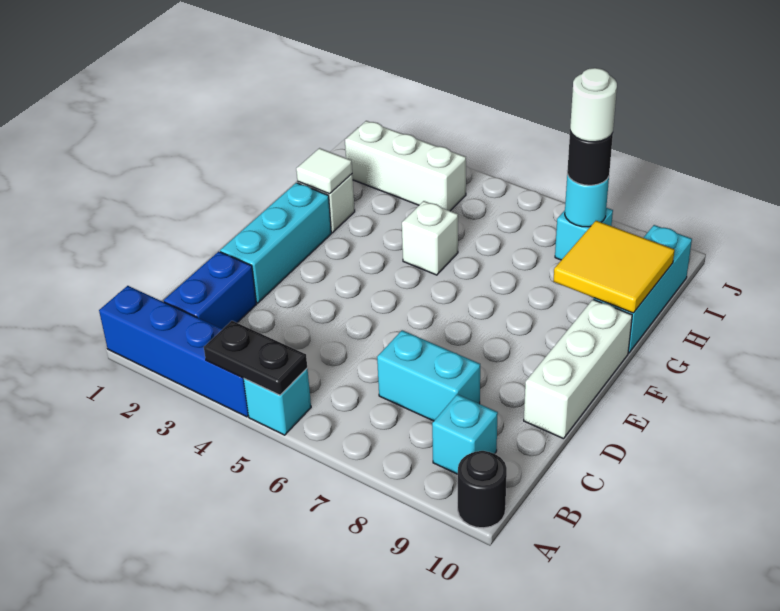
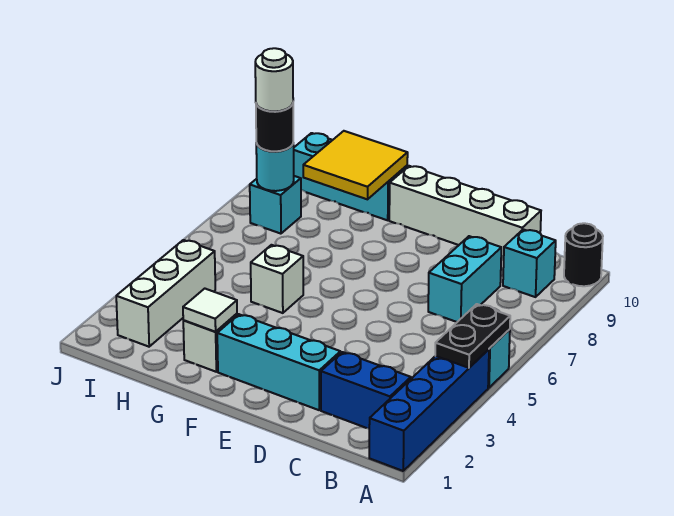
white 1x3 brick [524,299,632,439] -> white 1x4 brick [389,166,541,260]

